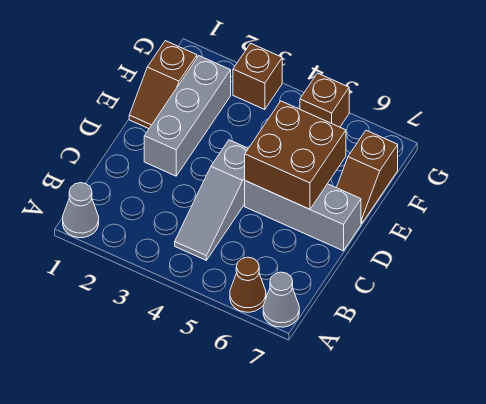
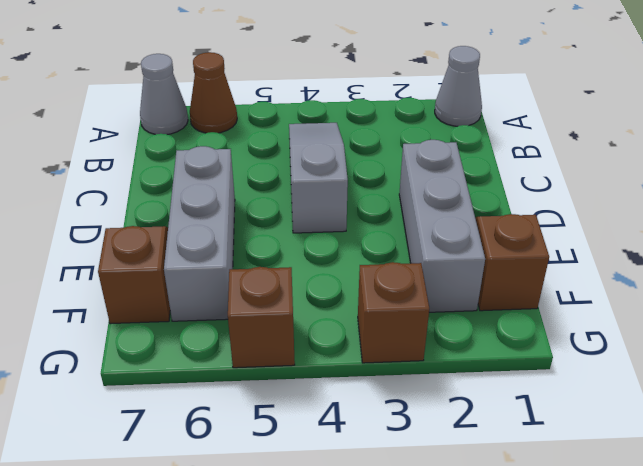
grey 1x3 brick [245,181,361,251] -> grey 1x3 brick turned to [164,146,235,321]
brown 2x2 brick [245,101,346,209] -> none

